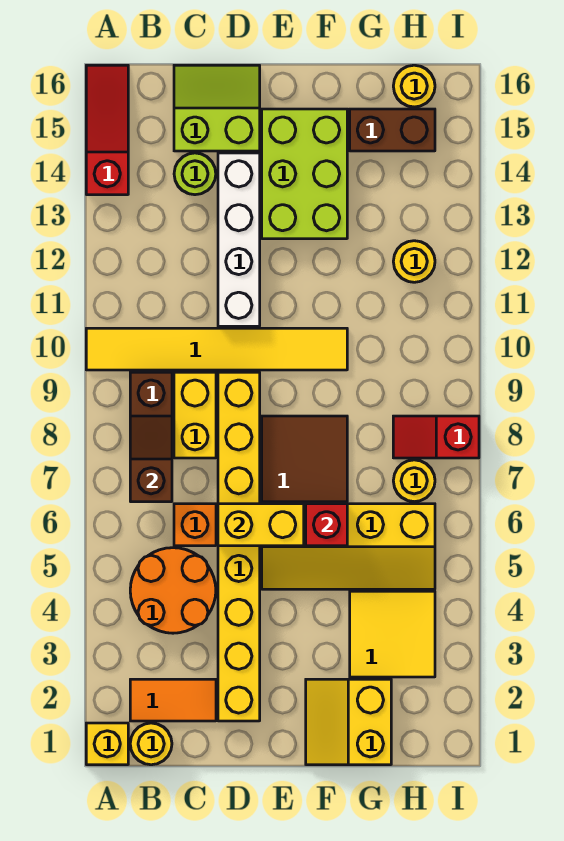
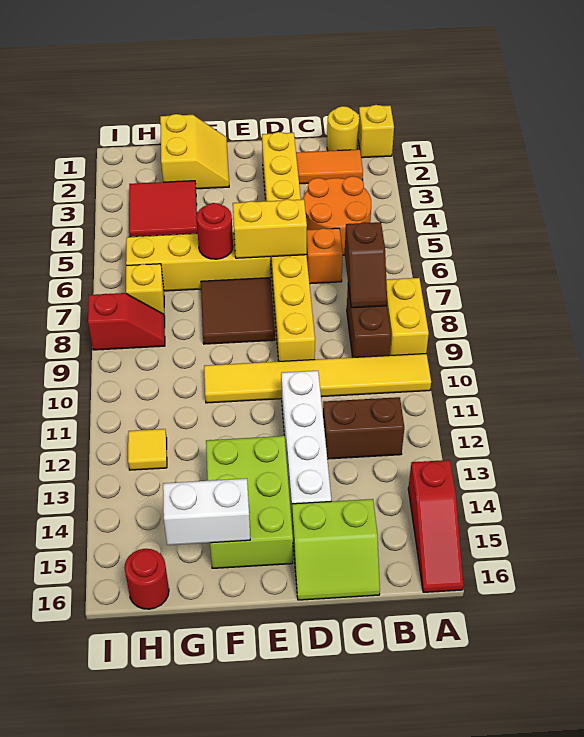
yellow 1x2 brick [174,372,216,458] -> yellow 1x2 brick moved to [386,278,429,355]
lime 1x1 round brick [174,153,216,195] -> none
red 1x1 brick [306,504,347,546] -> red 1x1 round brick [196,203,233,259]
none -> white 1x2 brick [163,478,250,545]
yellow 2x2 tile [350,591,435,677] -> red 2x2 tile [129,181,198,237]
brown 1x2 brick [350,109,435,151] -> brown 1x2 brick moved to [323,397,404,459]
yellow 1x1 round brick [393,460,435,502] -> yellow 1x1 brick [126,264,165,318]
yellow 1x1 round brick [393,241,435,282] -> yellow 1x1 tile [128,429,167,470]
yellow 1x1 round brick [393,65,435,107] -> red 1x1 round brick [124,549,169,609]

